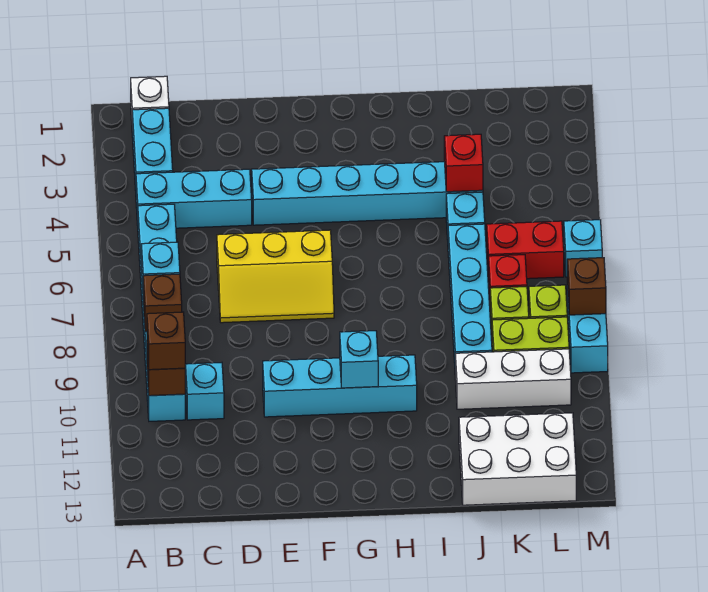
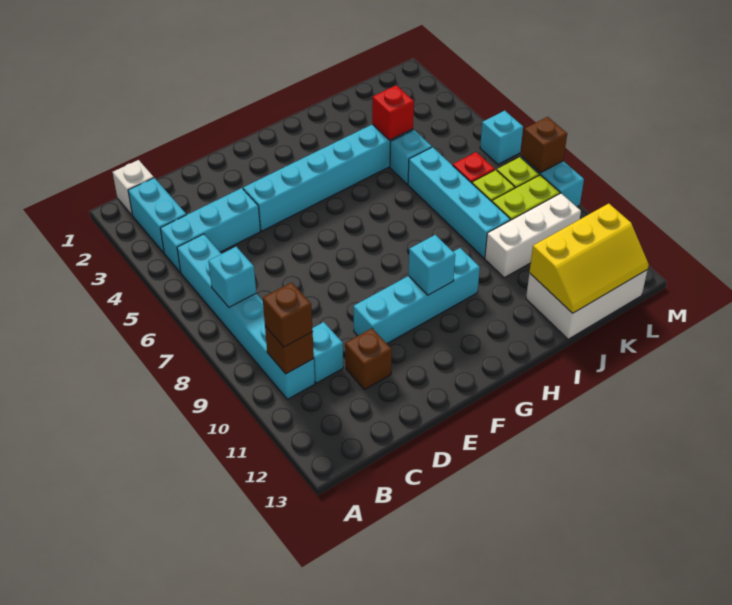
brown 1x1 brick [143,274,182,332] -> brown 1x1 brick moved to [345,328,392,389]
yellow 2x3 slope [217,230,334,323] -> yellow 2x3 slope moved to [529,204,649,313]
red 1x2 brick [487,221,564,280] -> none

